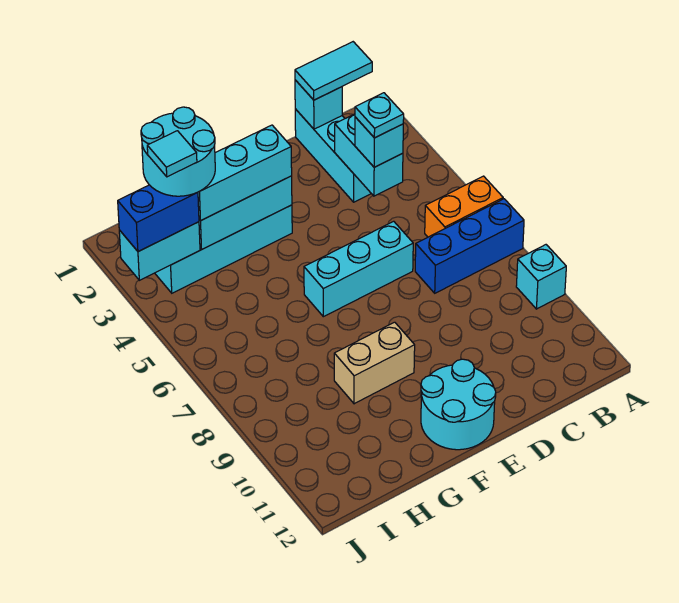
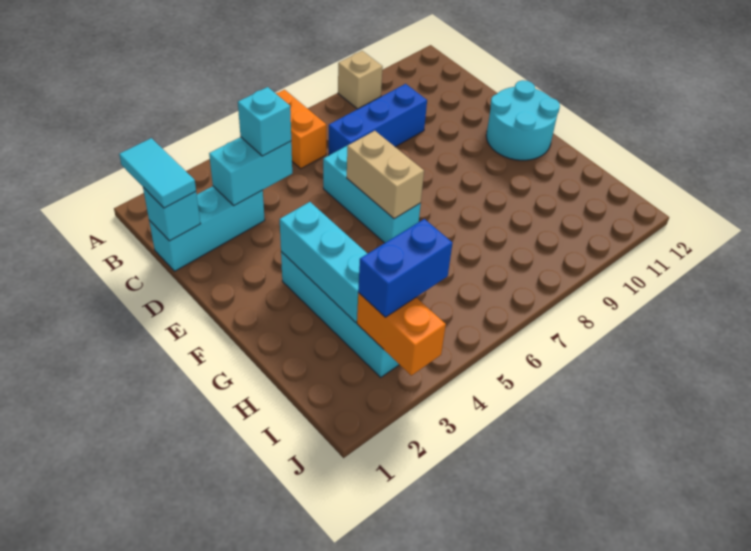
blue 1x3 brick [415,199,524,293] -> blue 1x3 brick turned to [329,84,427,155]
cyan 1x1 brick [516,245,566,309] -> tan 1x1 brick [338,51,383,109]
cyan 1x1 plate [355,93,404,138] -> none
cyan 1x3 brick [198,125,292,221] -> none
tan 1x2 brick [334,322,415,404] -> tan 1x2 brick moved to [347,131,424,219]
cyan 2x2 round brick [141,107,215,196] -> none
cyan 1x2 brick [119,222,200,280] -> orange 1x2 brick [357,293,446,376]
blue 1x2 brick [118,185,199,252] -> blue 1x2 brick turned to [358,219,452,317]
cyan 1x1 tile [147,131,197,177] -> none

